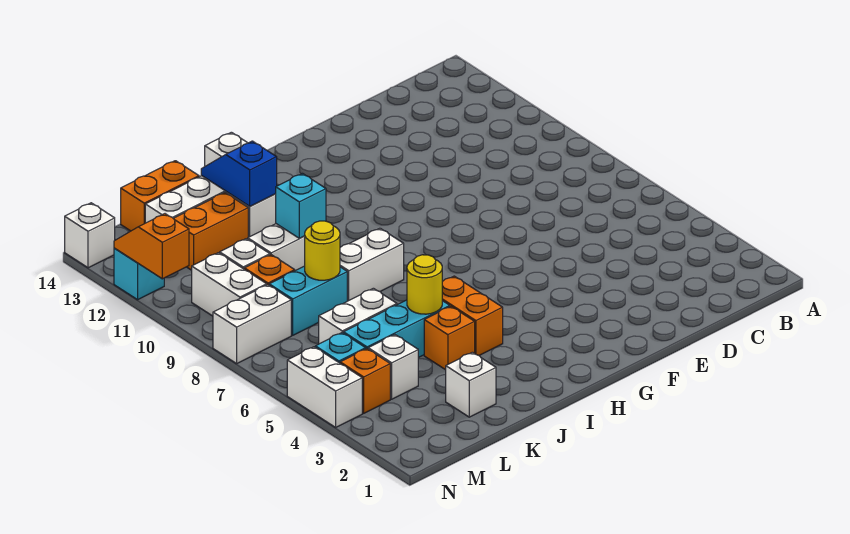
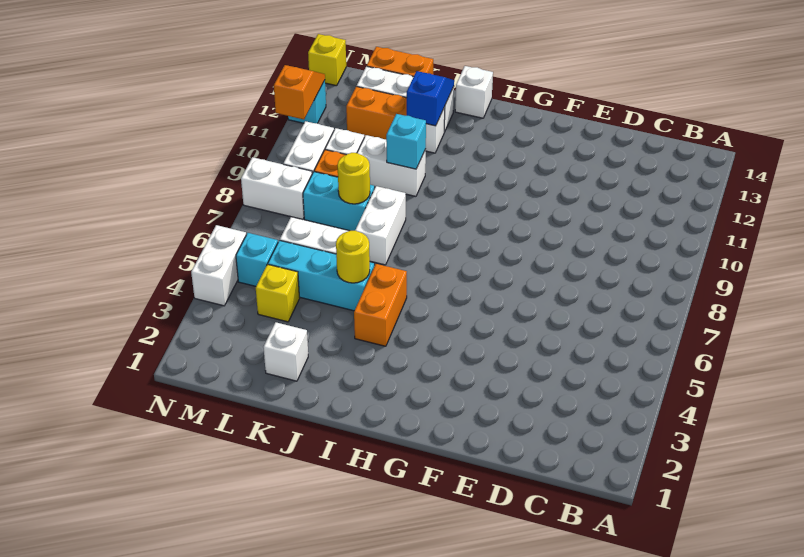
white 1x2 brick [340,228,404,301] -> white 1x2 brick turned to [355,186,406,265]
orange 1x1 brick [424,306,475,370] -> none
white 1x1 brick [368,335,418,399] -> yellow 1x1 brick [256,264,300,322]
orange 1x1 brick [340,349,390,413] -> none
white 1x1 brick [65,203,115,268] -> yellow 1x1 brick [308,34,346,86]

